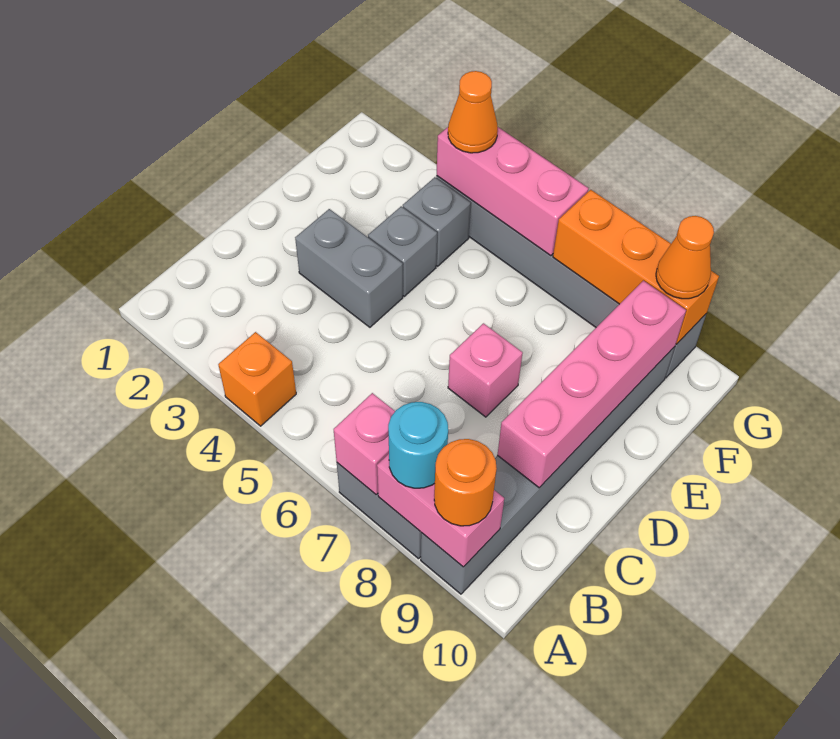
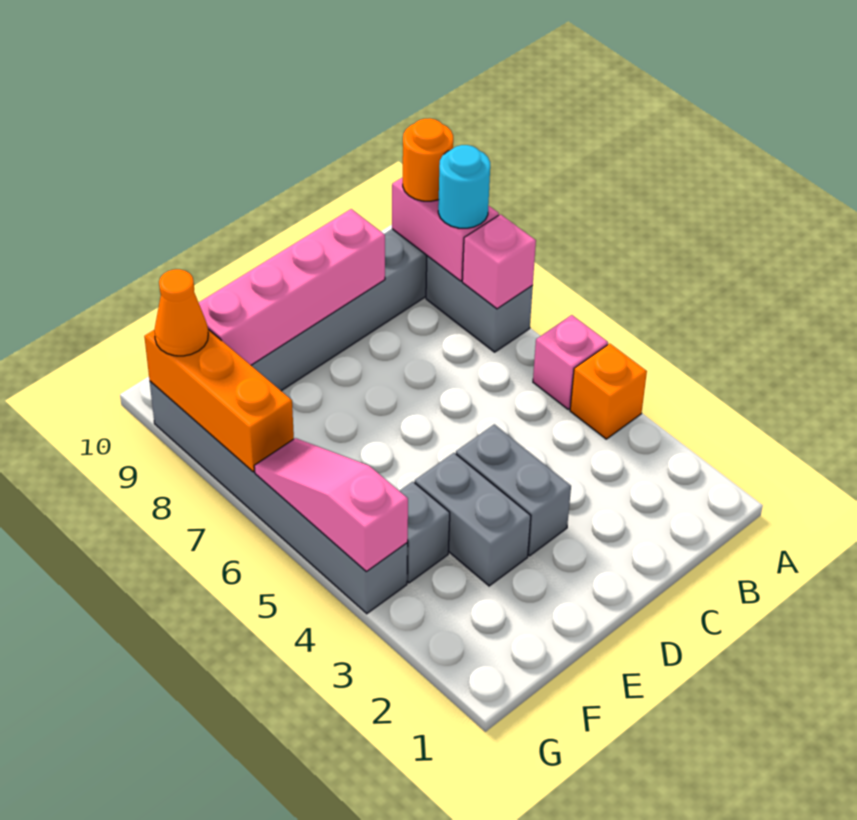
pink 1x1 brick [448,323,523,417] -> pink 1x1 brick moved to [533,315,608,409]
grey 1x1 brick [368,206,437,296] -> grey 1x2 brick [415,453,531,586]
pink 1x3 brick [437,127,589,256] -> pink 1x3 slope [254,438,408,571]
orange 1x1 cone [448,71,498,153] -> none

